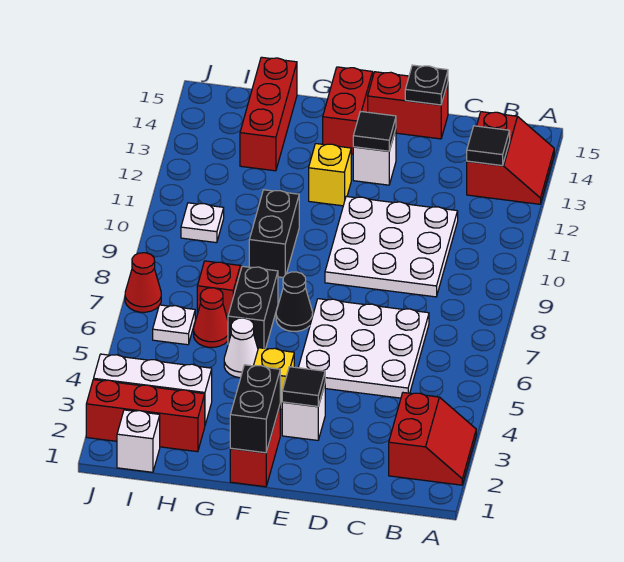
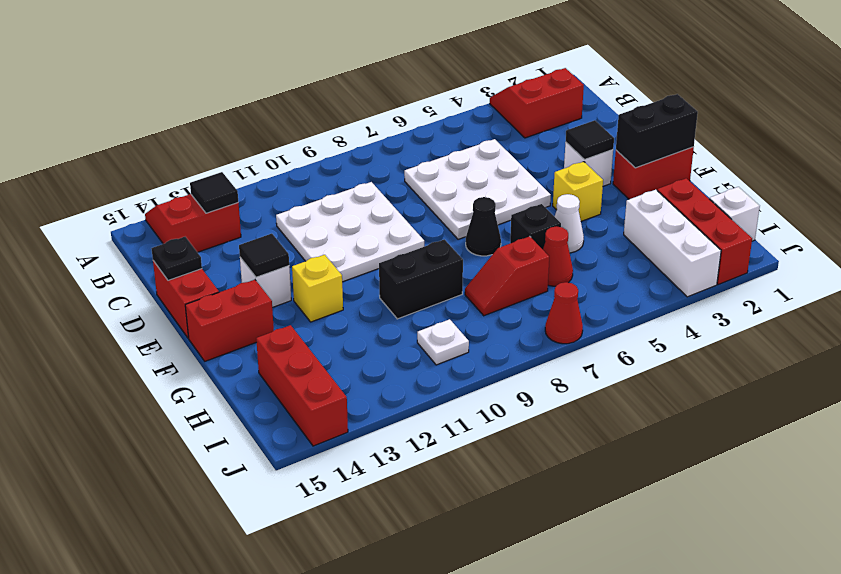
black 1x2 brick [228,266,278,349] -> black 1x1 brick [510,204,561,249]
red 1x3 brick [240,57,297,171] -> red 1x3 brick turned to [256,325,348,446]
white 1x1 plate [153,305,195,345] -> none

